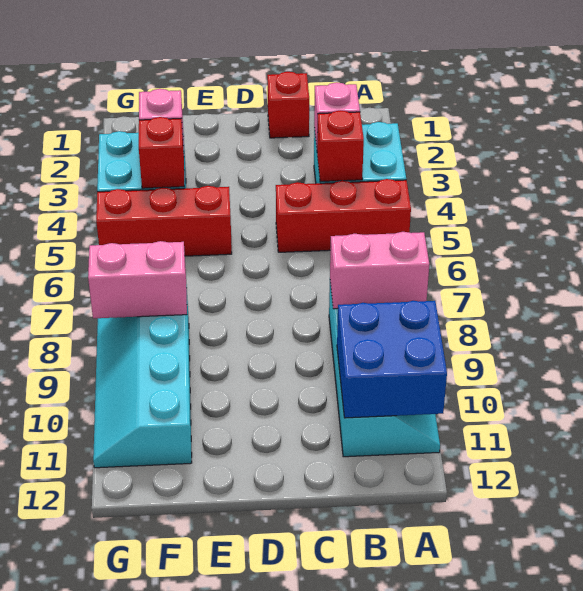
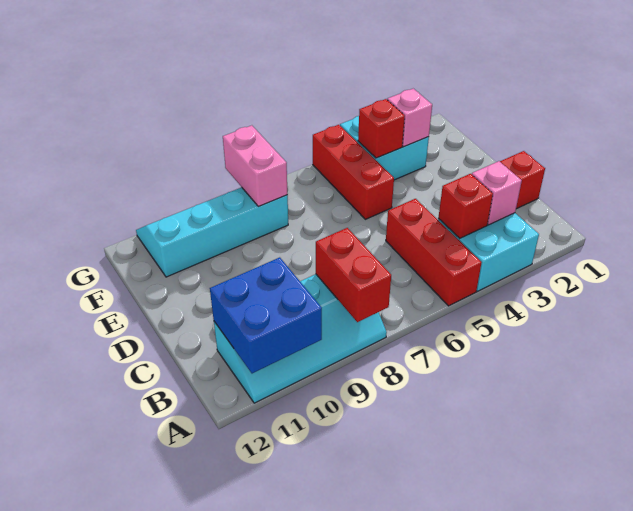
pink 1x2 brick [330,232,429,309] -> red 1x2 brick [316,228,391,322]

